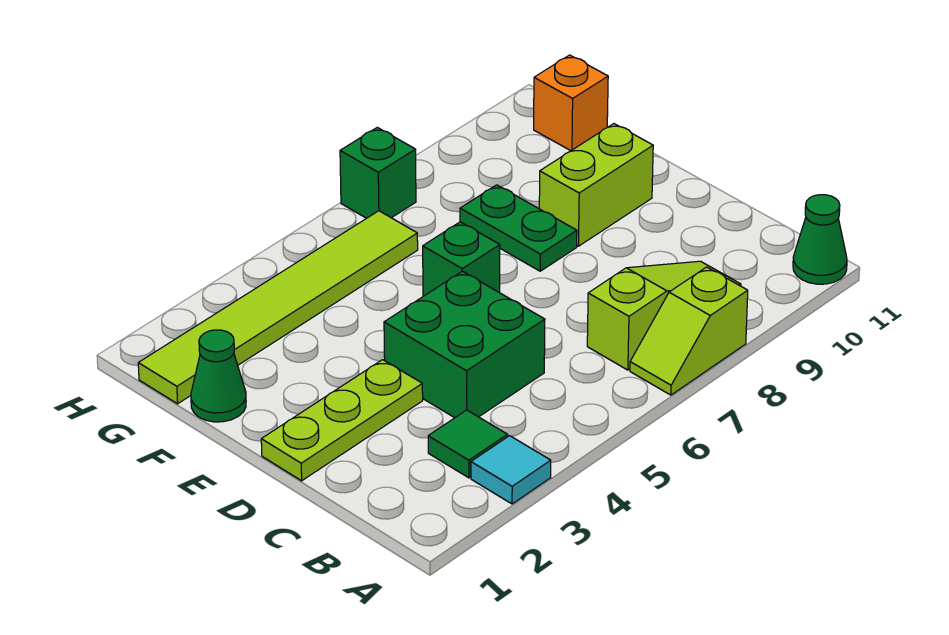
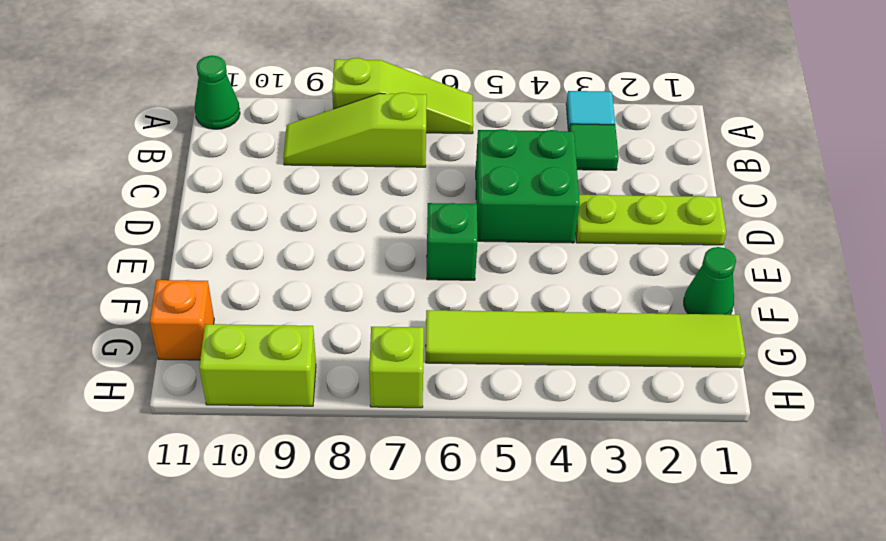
lime 1x2 slope [630,267,748,395] -> lime 1x3 slope [332,58,473,134]
green 1x2 plate [460,185,577,271] -> none
lime 1x2 brick [539,124,653,246] -> lime 1x2 brick moved to [199,324,316,406]
green 1x1 brick [340,127,416,218] -> lime 1x1 brick [369,327,424,408]

